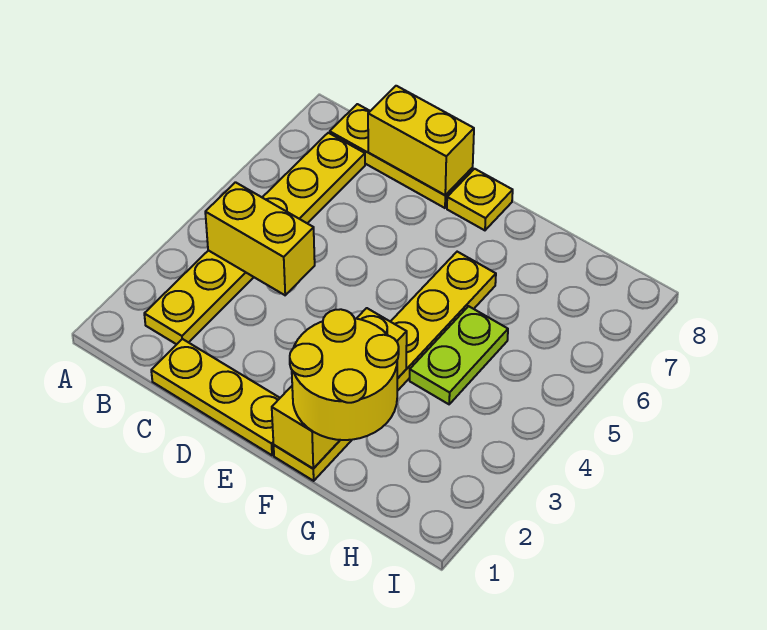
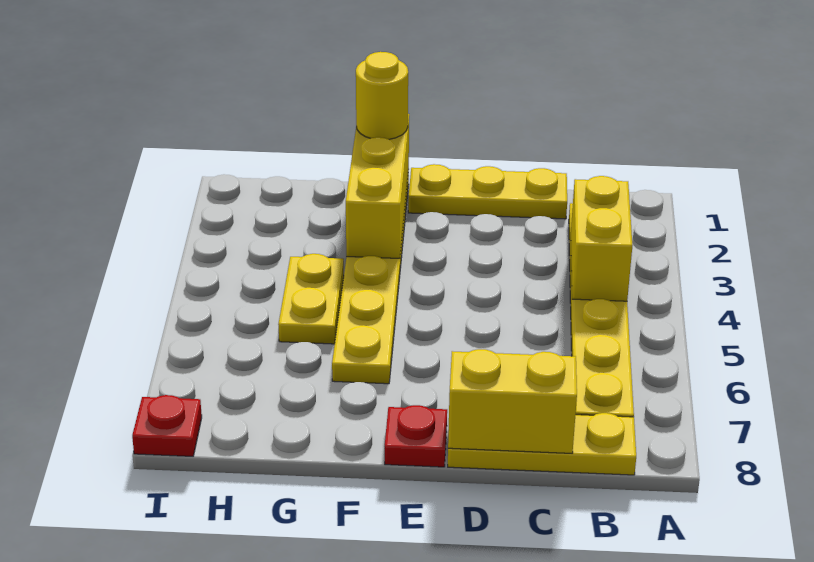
yellow 1x2 brick [205,182,315,295] -> yellow 1x2 brick turned to [571,176,632,301]
yellow 1x1 plate [447,169,513,230] -> red 1x1 plate [385,405,447,467]
yellow 2x2 round brick [290,309,399,440] -> yellow 1x1 round brick [356,52,408,139]
lime 1x2 plate [410,306,508,404] -> yellow 1x2 plate [278,254,344,344]
none -> red 1x1 plate [132,395,202,456]

